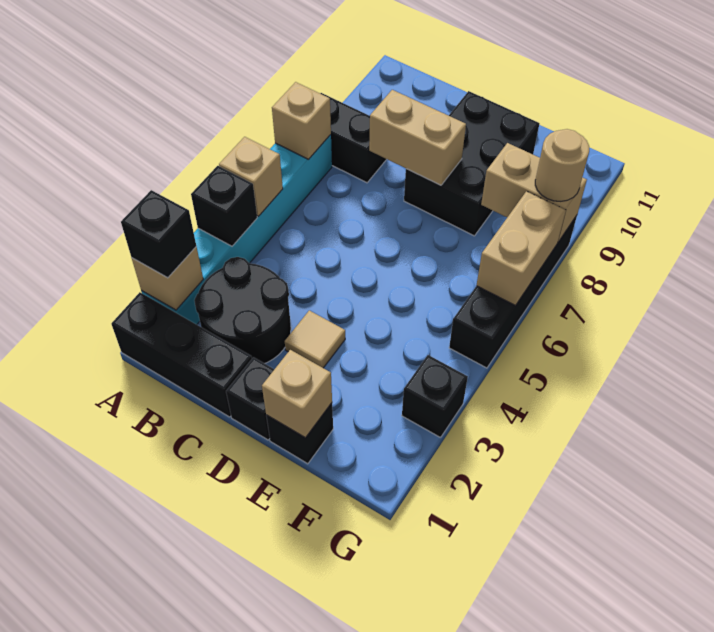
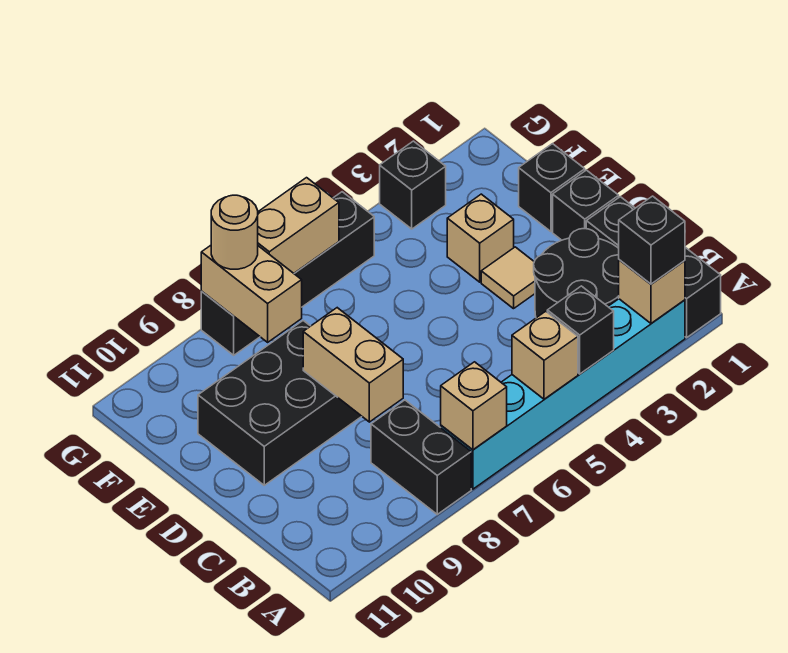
tan 1x1 brick [262,350,332,438] -> tan 1x1 brick moved to [447,194,514,282]

